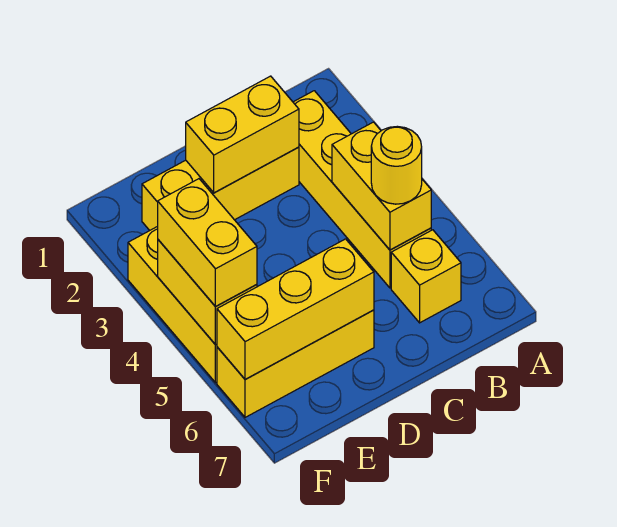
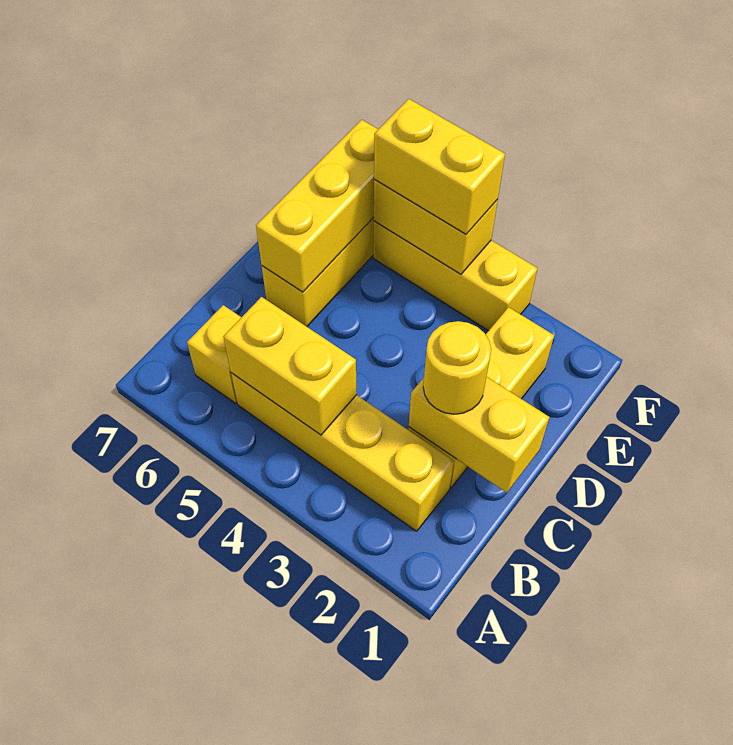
yellow 1x1 round brick [371,126,422,204] -> yellow 1x1 round brick moved to [423,321,491,414]
yellow 1x2 brick [186,76,299,193] -> yellow 1x2 brick turned to [409,377,549,493]

